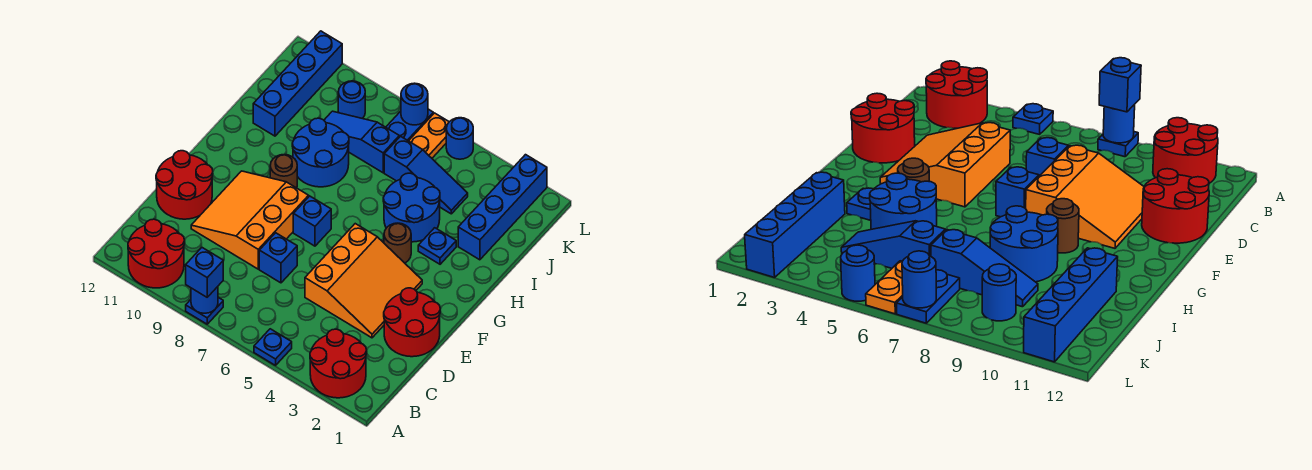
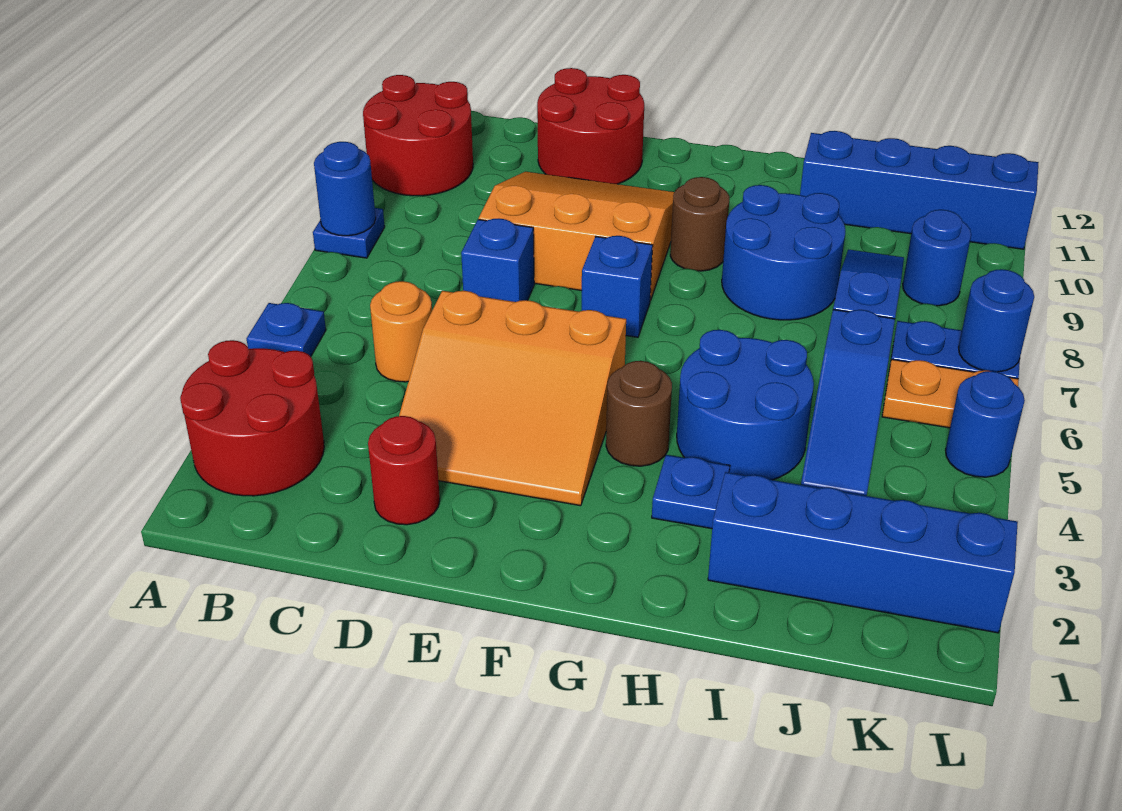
blue 1x1 brick [186,248,223,297] -> none
none -> orange 1x1 round brick [370,281,432,382]
red 2x2 round brick [384,288,440,357] -> red 1x1 round brick [368,416,440,525]

